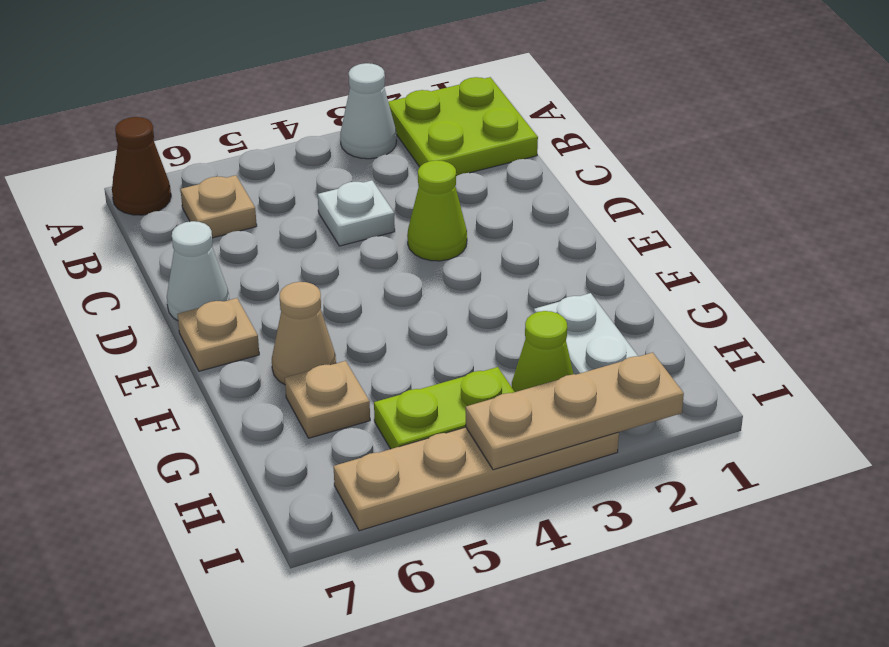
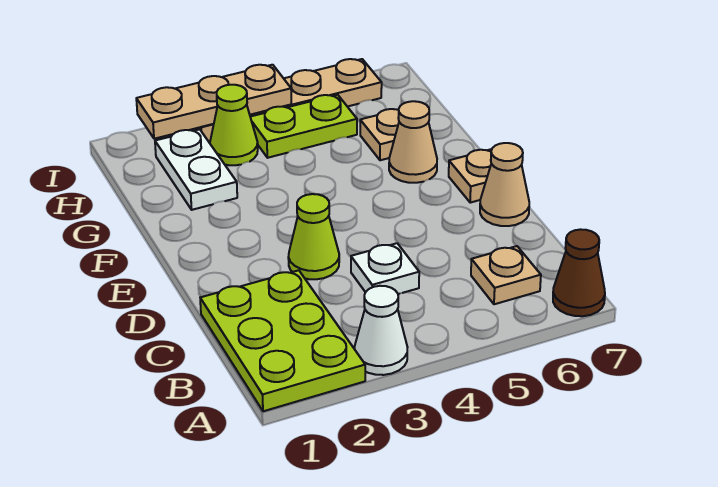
lime 2x2 plate [388,77,538,176] -> lime 2x3 plate [200,270,365,411]
white 1x1 cone [167,221,229,321] -> tan 1x1 cone [480,143,529,226]

